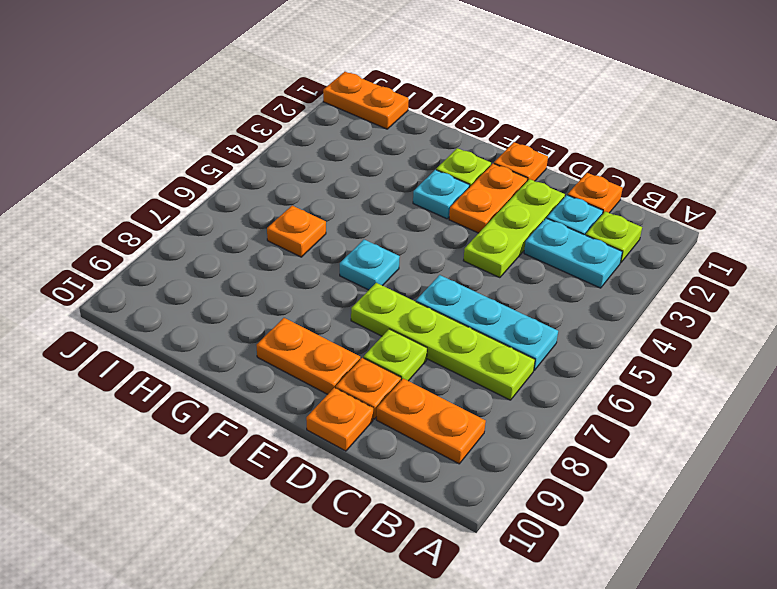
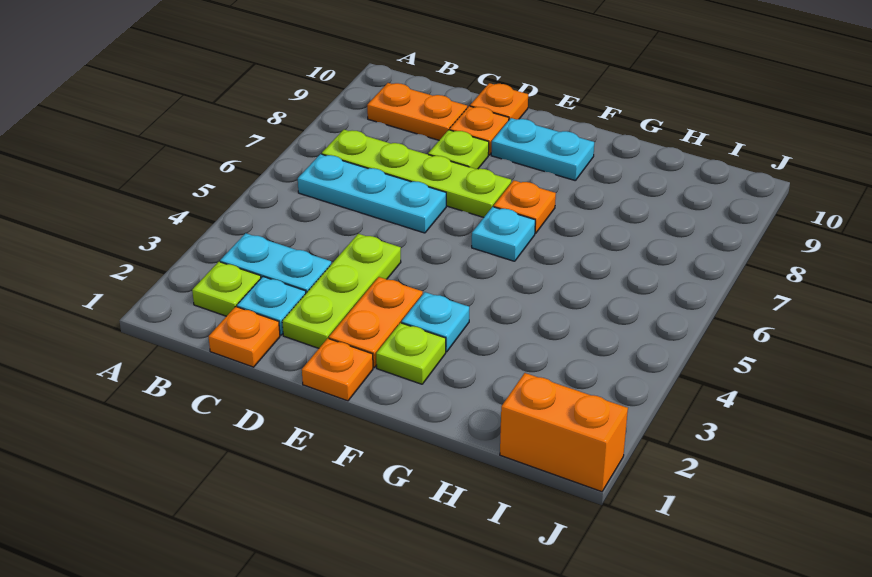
orange 1x2 plate [257,318,360,394] -> cyan 1x2 plate [491,118,594,181]
orange 1x1 plate [267,206,326,257] -> orange 1x1 plate moved to [494,180,556,233]
orange 1x2 plate [323,72,409,129] -> orange 1x2 brick [500,373,628,492]

